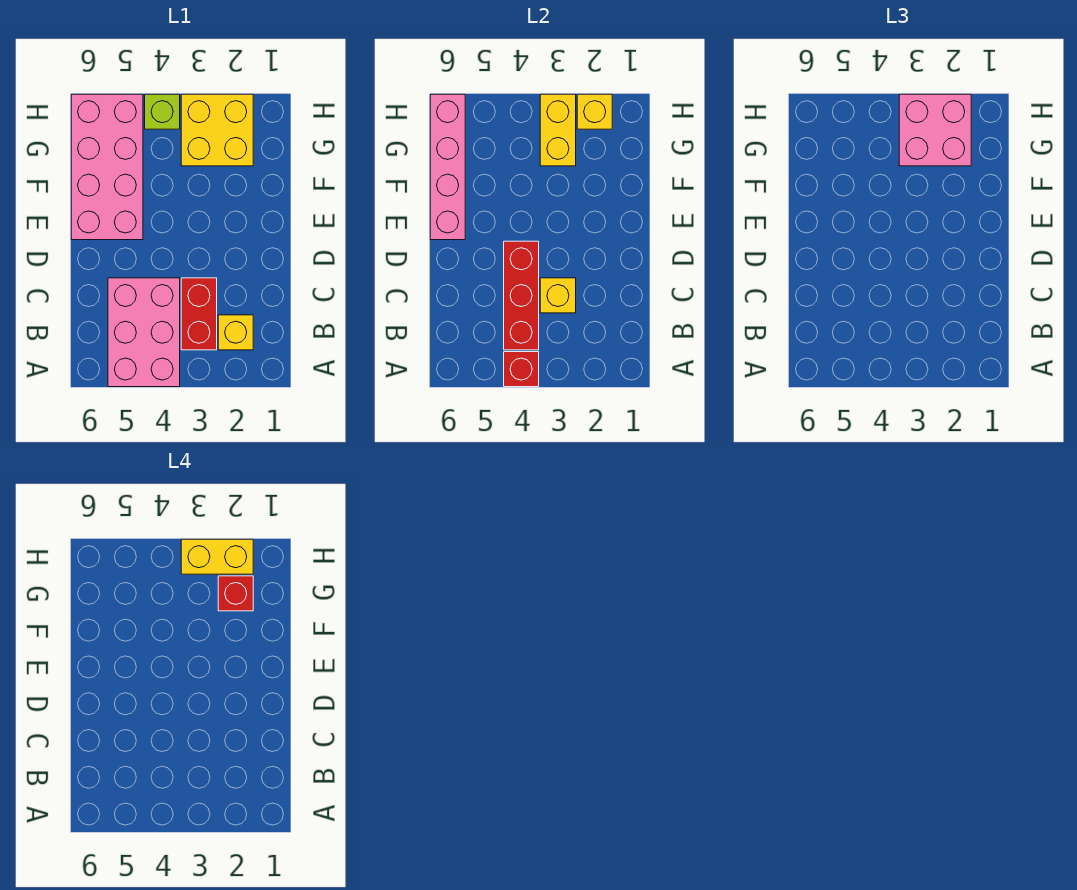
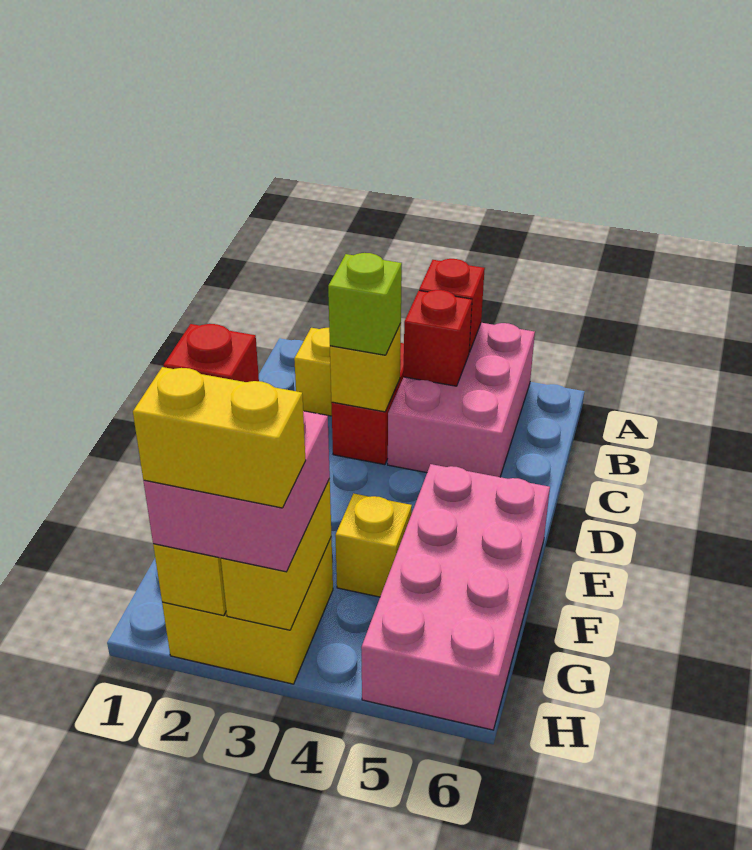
red 1x3 brick [504,241,539,350] -> red 1x1 brick [403,290,472,386]
pink 1x4 brick [430,94,465,240] -> none
none -> yellow 1x1 brick [335,493,412,597]
lime 1x1 brick [145,94,180,129] -> lime 1x1 brick moved to [328,253,402,355]

